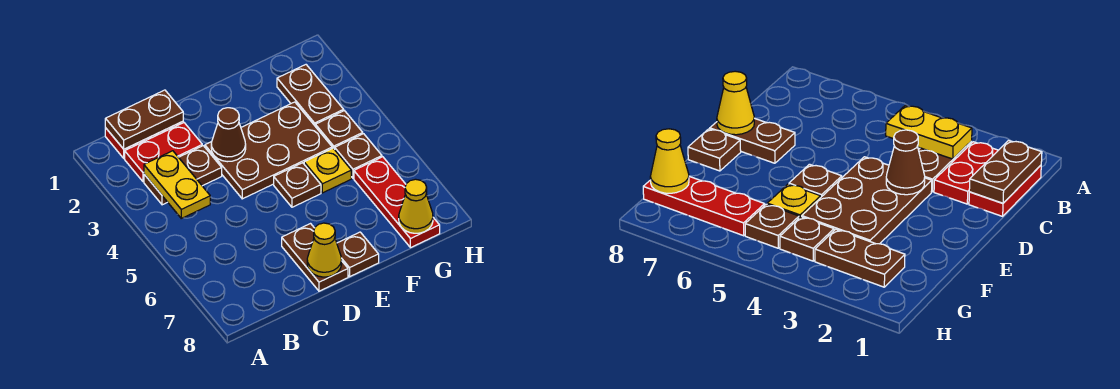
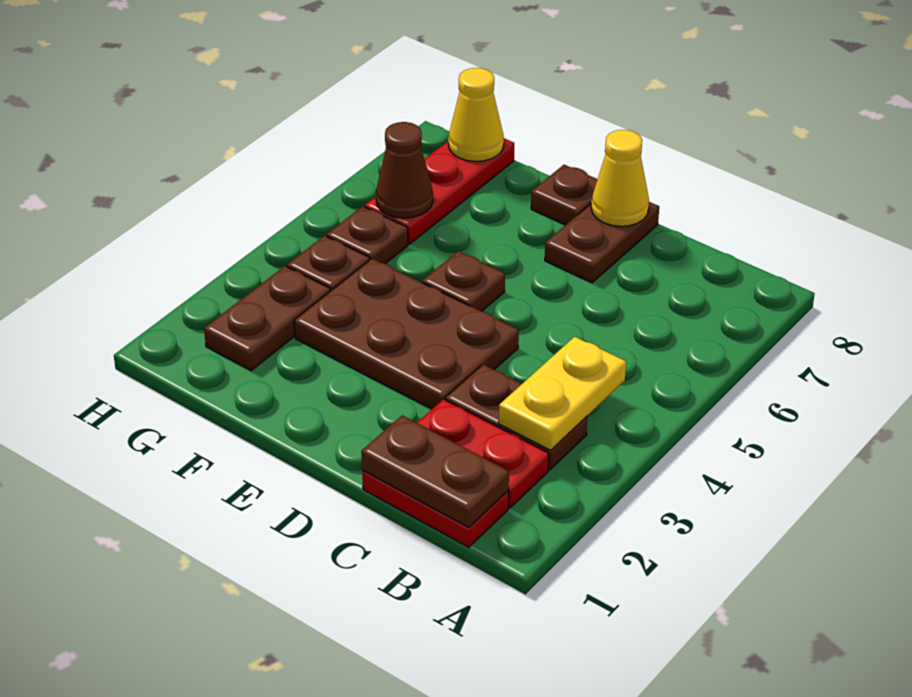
brown 1x1 cone [211,108,246,162] -> brown 1x1 cone moved to [376,122,433,218]
yellow 1x1 plate [304,148,351,193] -> none

